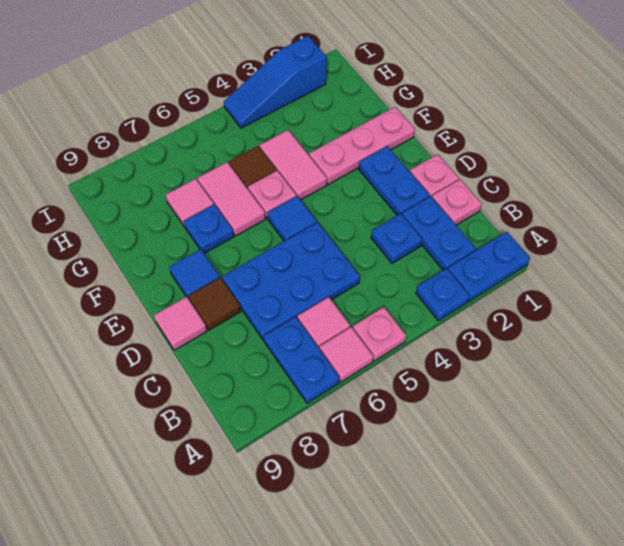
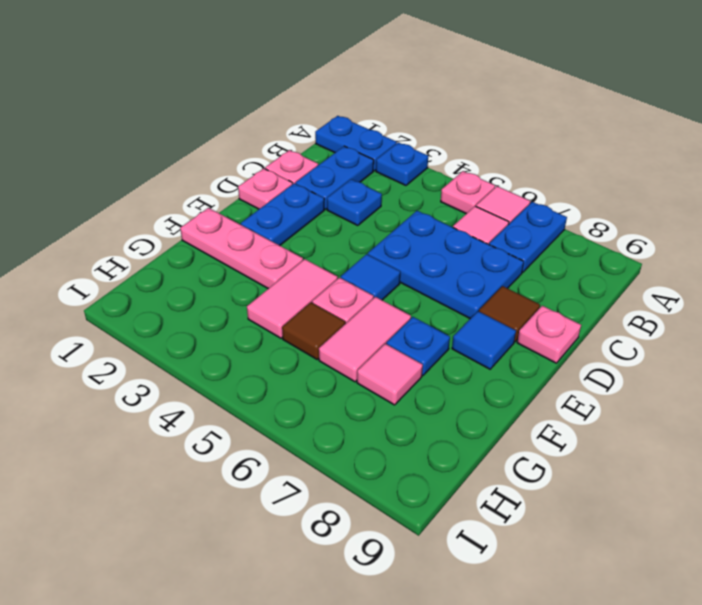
pink 1x1 tile [154,297,207,350] -> pink 1x1 plate [517,306,581,363]
blue 1x3 slope [223,36,327,128] -> none

